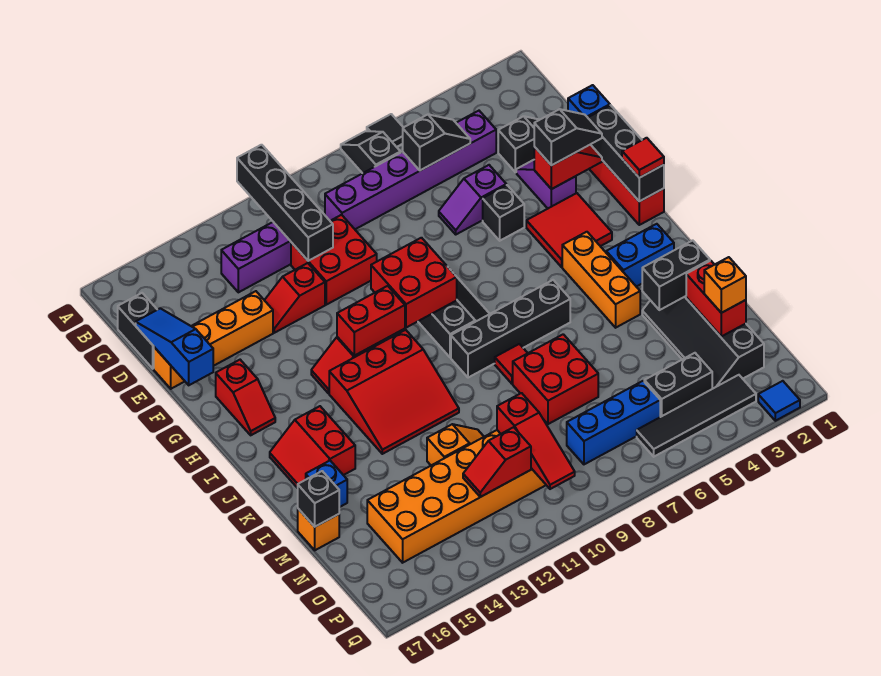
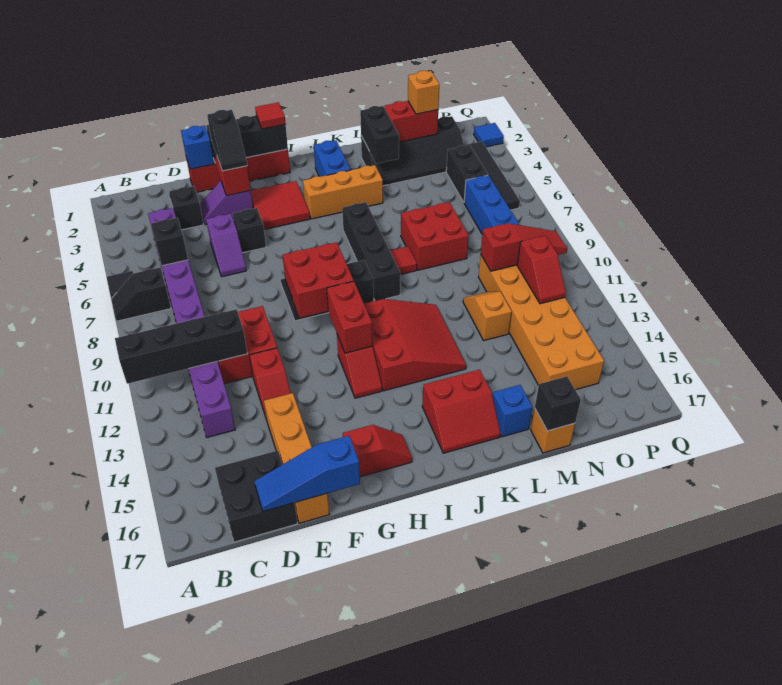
black 1x2 brick [118,293,157,369] -> black 2x2 brick [215,451,297,542]
black 1x2 slope [534,109,602,165] -> black 1x2 slope turned to [207,110,247,171]

